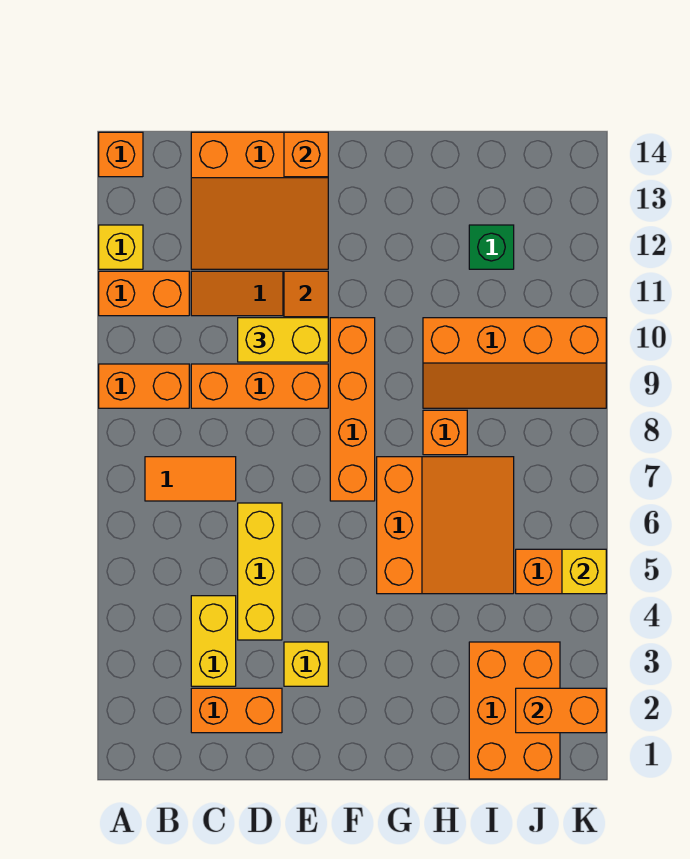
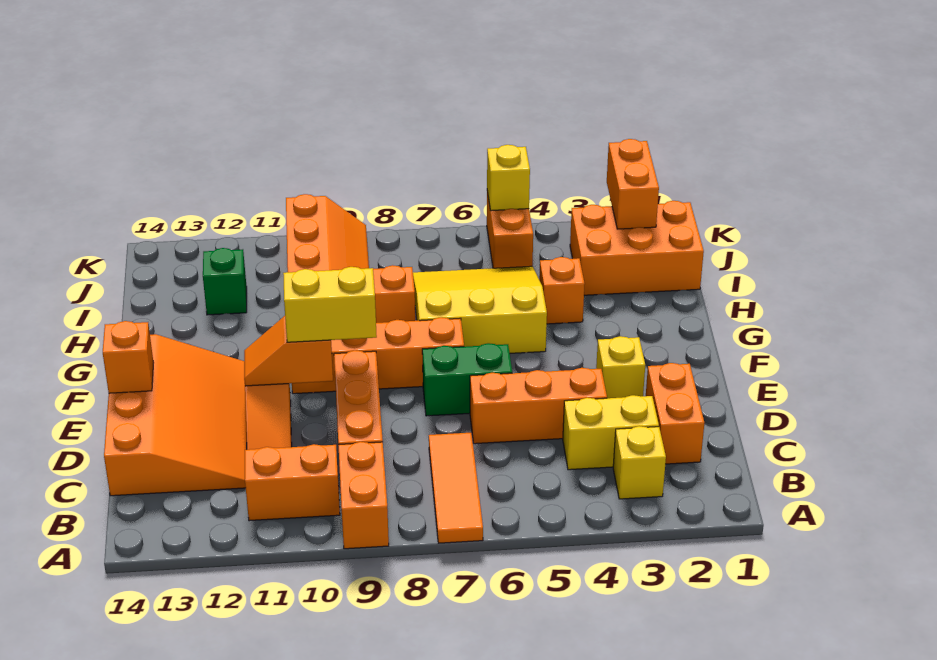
orange 1x2 brick [99,271,189,316] -> orange 1x2 brick turned to [245,444,340,521]
yellow 1x1 brick [99,225,143,269] -> yellow 1x1 brick moved to [613,426,666,499]
orange 1x1 brick [99,132,143,177] -> orange 1x1 brick moved to [539,257,585,324]
orange 1x2 tile [145,457,236,501] -> orange 1x3 tile [429,433,483,543]
orange 3x3 slope [191,132,328,269] -> orange 3x4 slope [104,334,247,496]
yellow 1x3 brick [238,503,282,640] -> orange 1x3 brick [470,368,607,444]
yellow 1x2 brick [238,318,328,362] -> yellow 1x2 brick turned to [283,267,377,342]
none -> green 1x2 brick [422,343,512,416]
orange 3x3 slope [377,457,514,594] -> yellow 3x3 slope [413,266,547,353]

